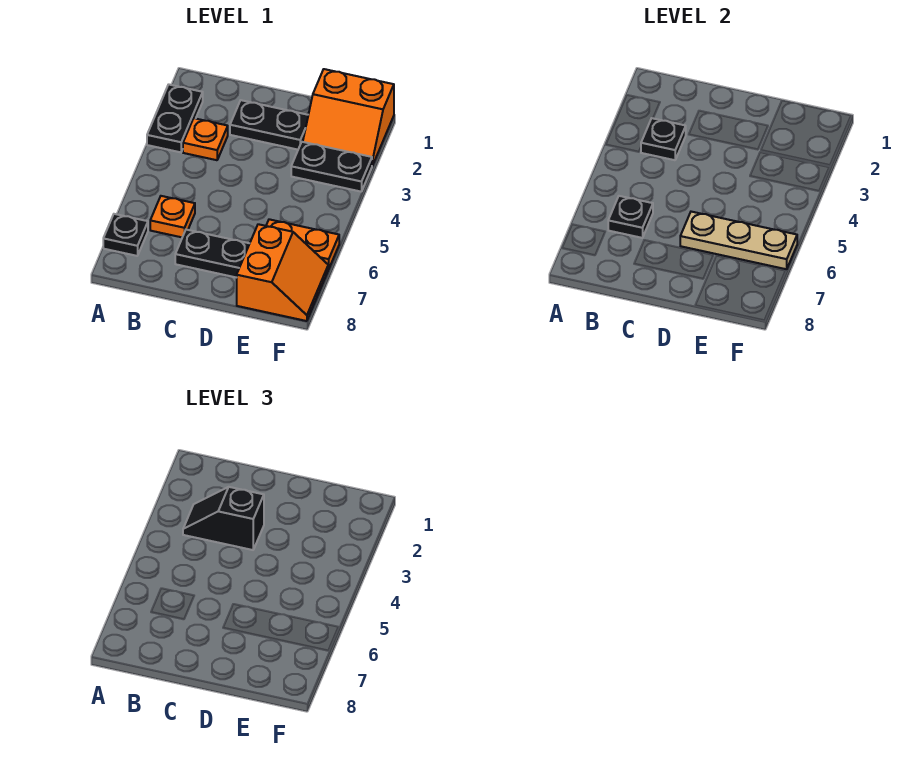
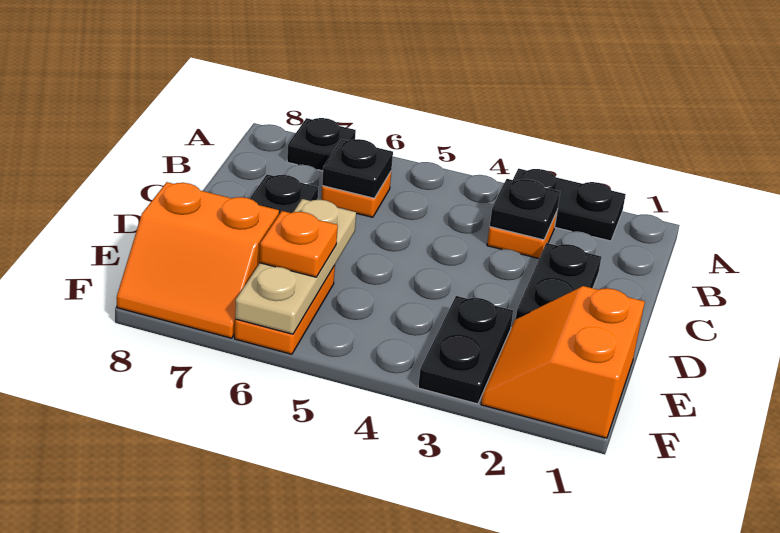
black 1x2 slope [183,487,264,550] -> none
none -> orange 1x1 plate [260,211,338,277]

